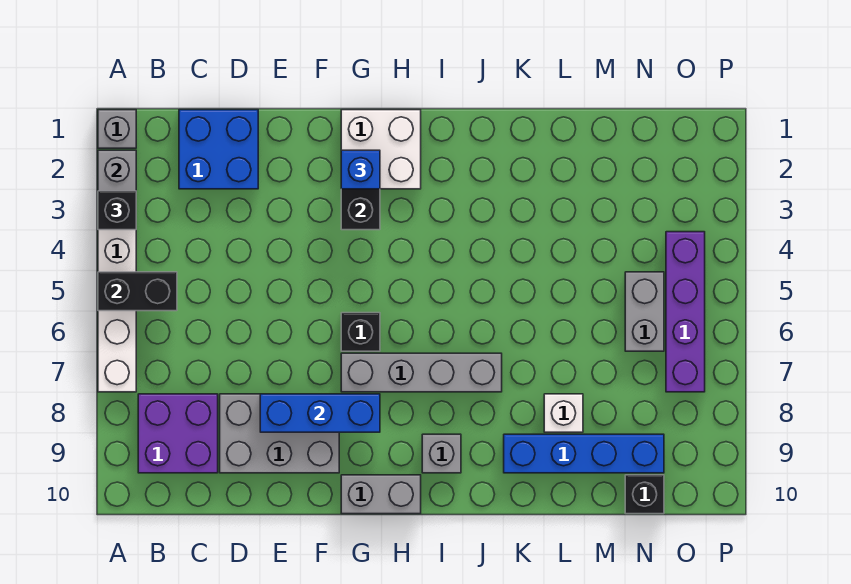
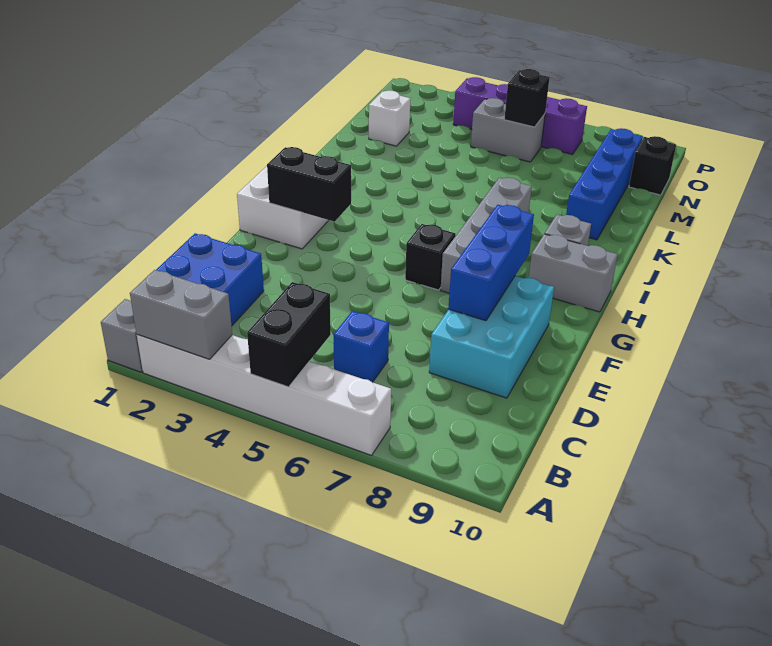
black 1x1 brick [98,191,136,230] -> black 1x1 brick moved to [504,69,550,127]
purple 2x2 brick [138,394,218,473] -> none
grey 2x3 brick [220,394,339,473] -> cyan 2x3 brick [429,276,554,398]
blue 1x1 brick [341,150,380,189] -> blue 1x1 brick moved to [334,311,389,382]
grey 1x2 brick [341,475,421,514] -> grey 1x2 brick turned to [529,234,618,312]
white 1x1 brick [544,394,583,432] -> white 1x1 brick moved to [369,90,411,146]

